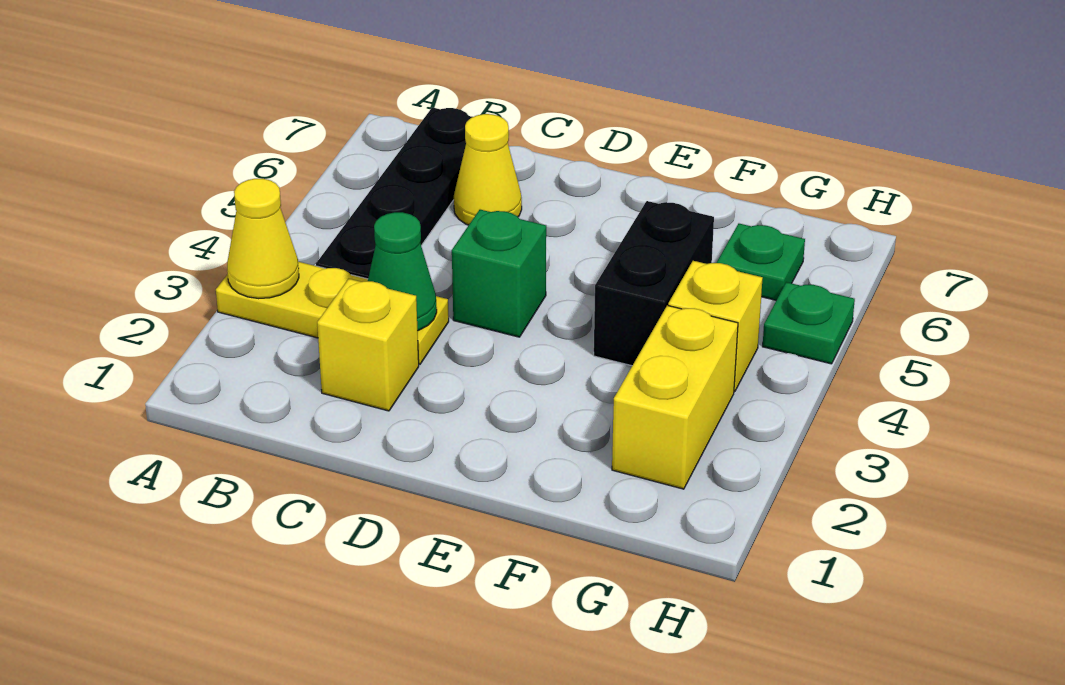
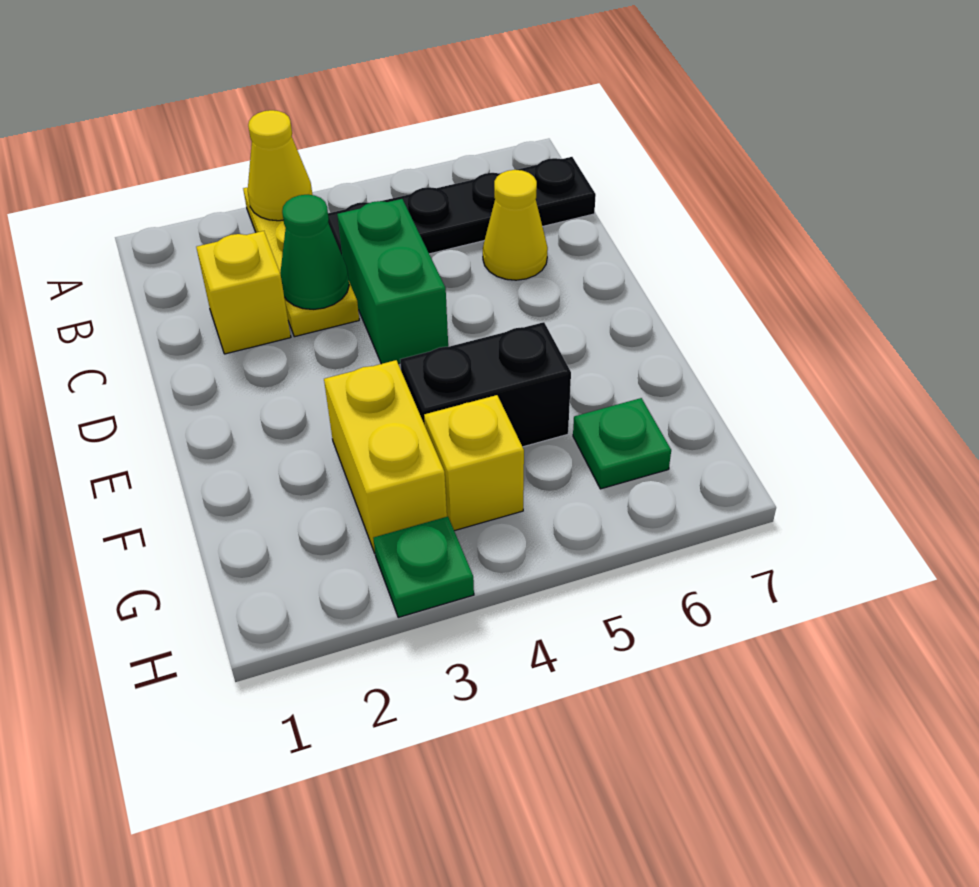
green 1x1 brick [452,210,546,337] -> green 1x2 brick [337,199,448,364]
yellow 1x2 brick [612,305,738,489] -> yellow 1x2 brick turned to [324,360,447,553]
green 1x1 plate [762,282,855,364] -> green 1x1 plate moved to [373,517,474,617]

